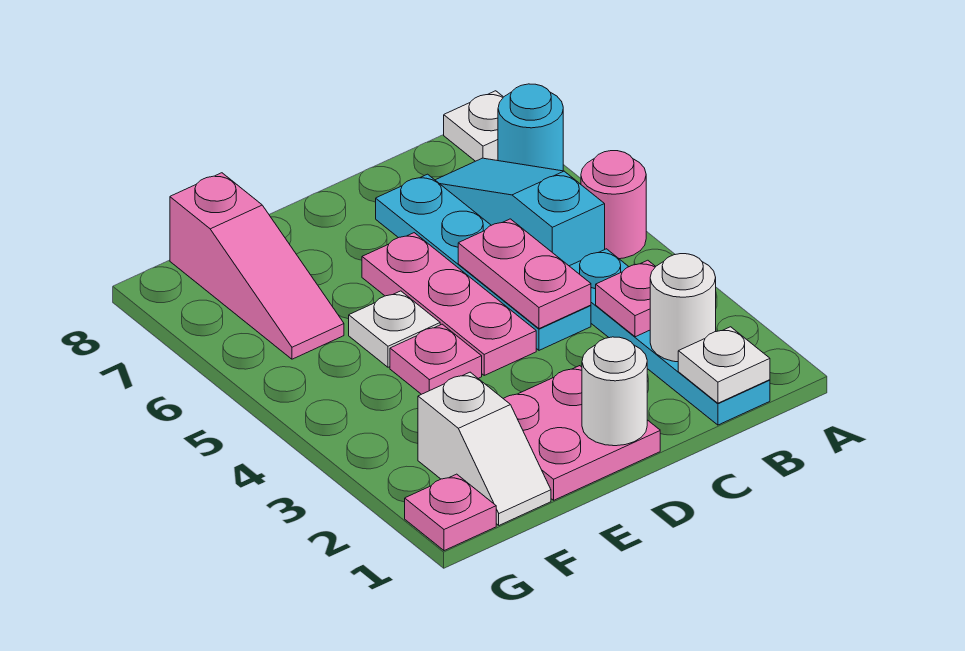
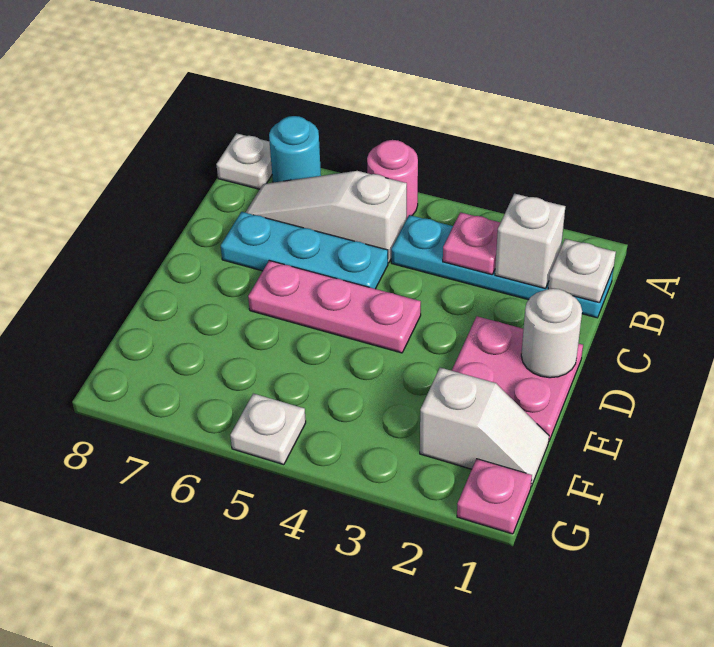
white 1x1 round brick [650,254,716,362] -> white 1x1 brick [495,194,565,288]
cyan 1x3 slope [436,158,605,266] -> white 1x3 slope [246,171,407,263]
cyan 1x4 plate [376,174,591,350] -> cyan 1x3 plate [221,212,388,289]
pink 1x2 plate [458,219,591,329] -> none
pink 1x1 plate [390,324,482,394] -> none
white 1x1 plate [349,291,440,367] -> white 1x1 plate moved to [230,394,306,465]
pink 1x3 slope [170,173,344,359] -> none

